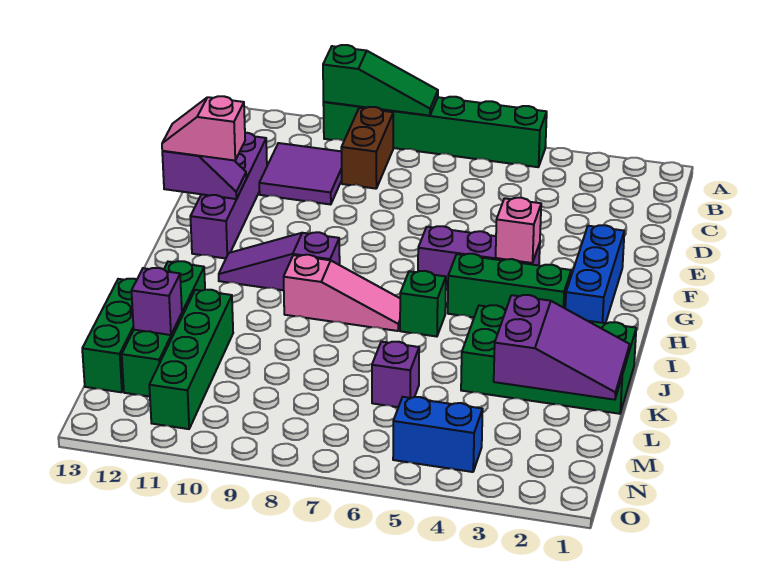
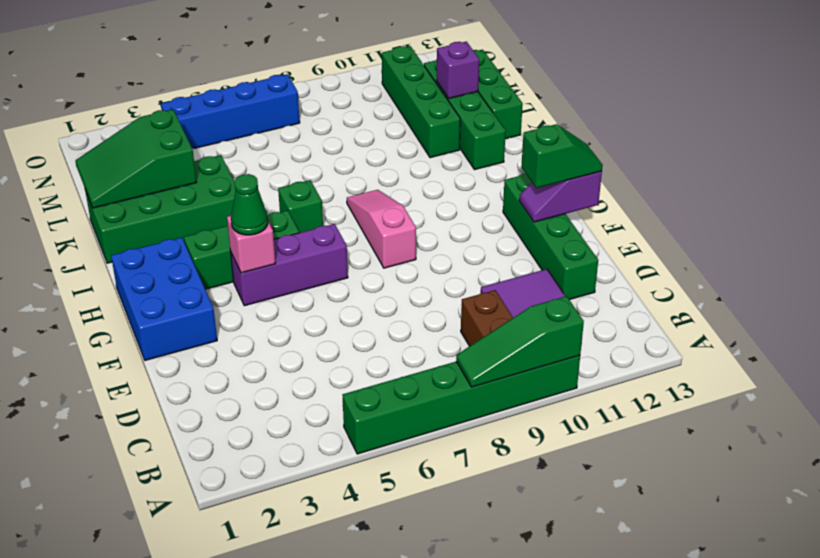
purple 1x4 brick [190,133,267,258] -> green 1x4 brick [503,174,598,300]
blue 1x3 brick [565,225,624,323] -> blue 2x3 brick [111,237,217,360]
pink 1x2 slope [162,96,245,161] -> green 1x2 slope [521,124,603,188]
none -> green 1x1 cone [231,174,268,235]
purple 1x3 slope [219,232,340,290] -> none
pink 1x3 slope [284,255,400,331] -> pink 1x3 slope turned to [347,190,416,268]
purple 2x3 slope [494,295,630,400] -> green 2x3 slope [75,109,197,208]
purple 1x1 brick [372,342,419,407] -> none
blue 1x2 brick [393,397,483,472] -> blue 1x4 brick [161,74,300,149]

